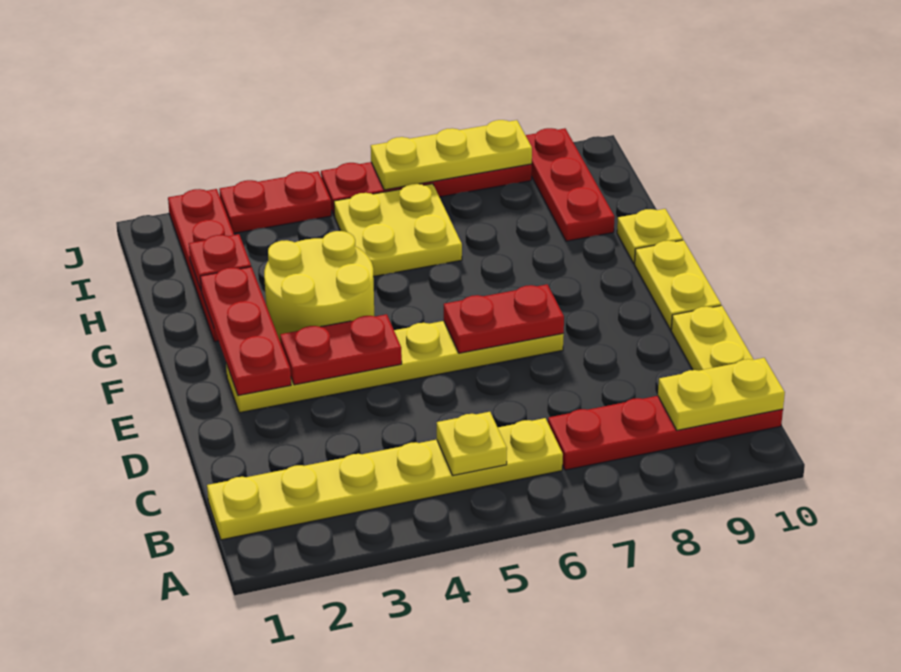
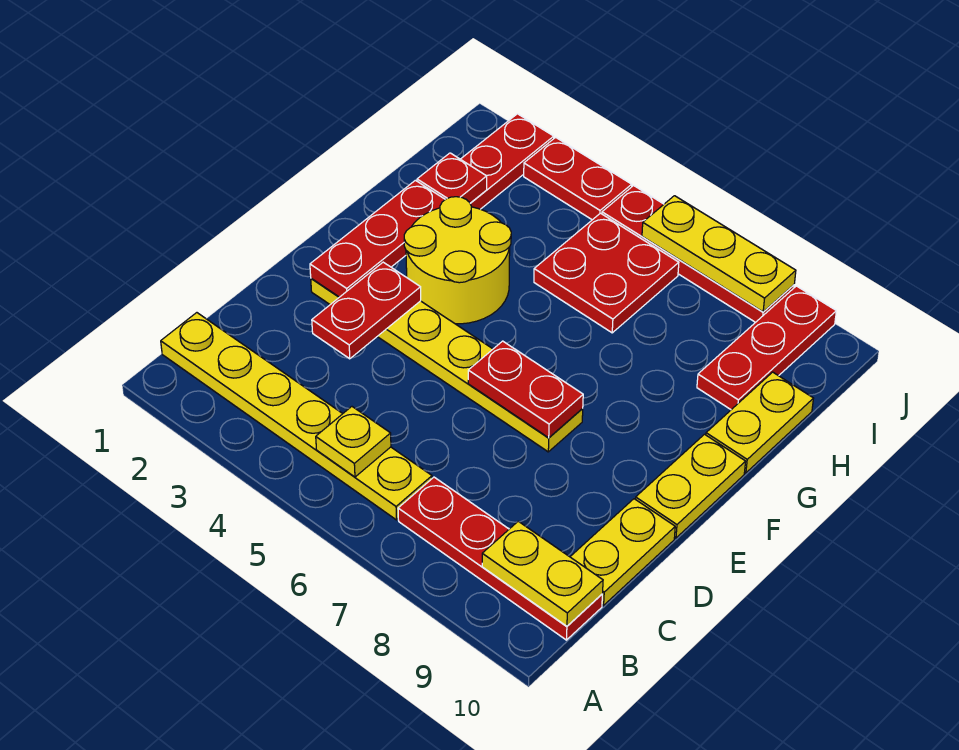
red 1x2 plate [280,314,402,385] -> red 1x2 plate turned to [312,262,421,359]
yellow 1x1 plate [617,209,683,264] -> yellow 1x2 plate [706,372,814,473]
yellow 2x2 plate [334,184,462,277] -> red 2x2 plate [534,213,679,333]

